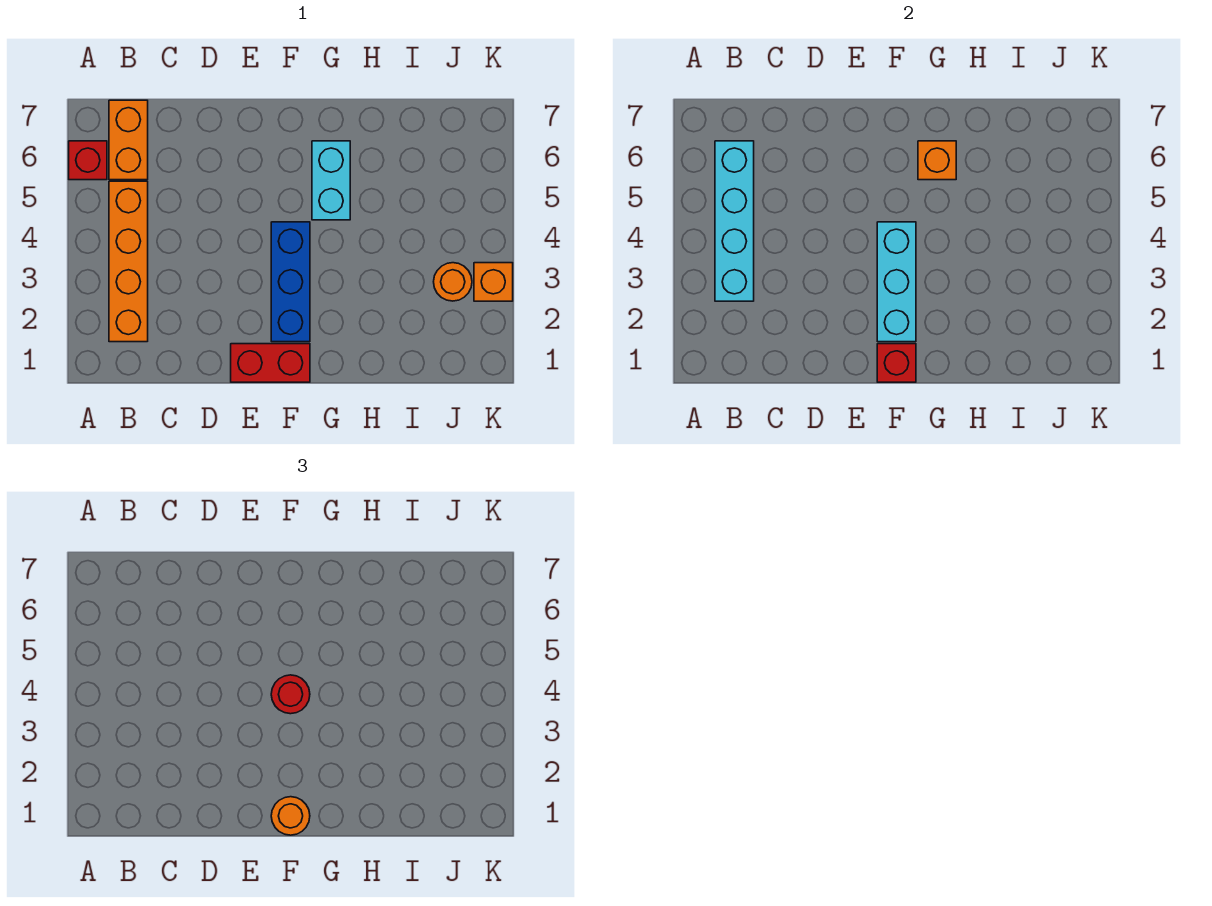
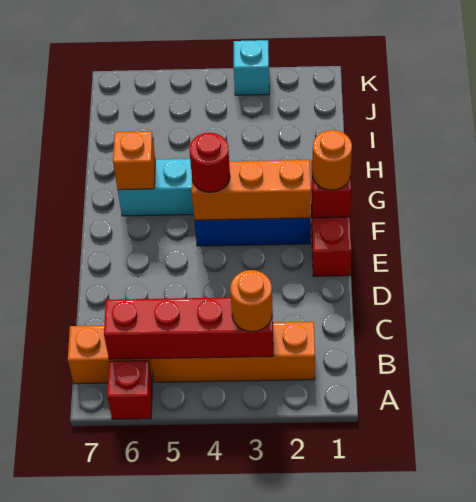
cyan 1x4 brick [715,141,754,301] -> red 1x4 brick [104,297,273,359]
cyan 1x3 brick [877,222,916,342] -> orange 1x3 brick [192,160,311,220]
orange 1x1 round brick [434,263,472,301] -> orange 1x1 round brick moved to [230,270,272,332]
orange 1x1 brick [474,263,513,301] -> cyan 1x1 brick [234,40,269,95]

